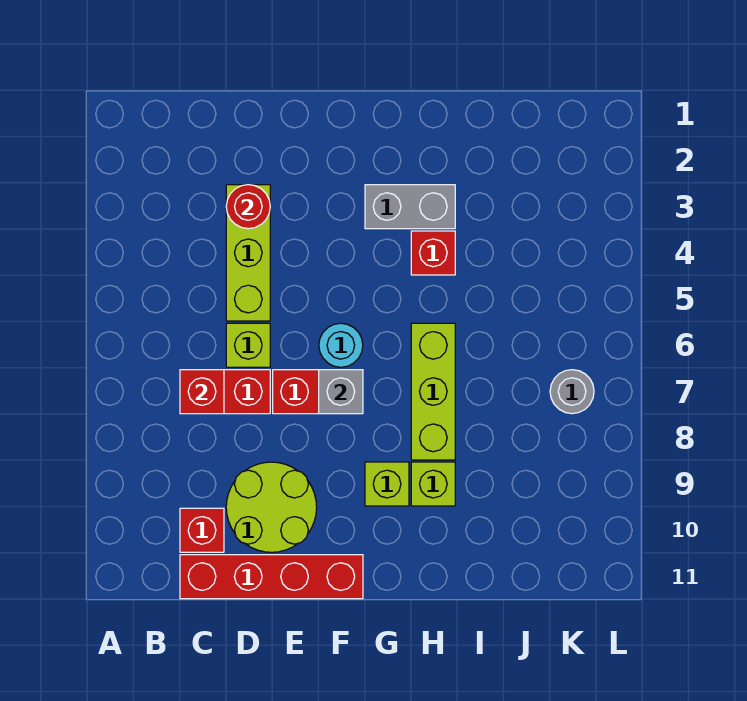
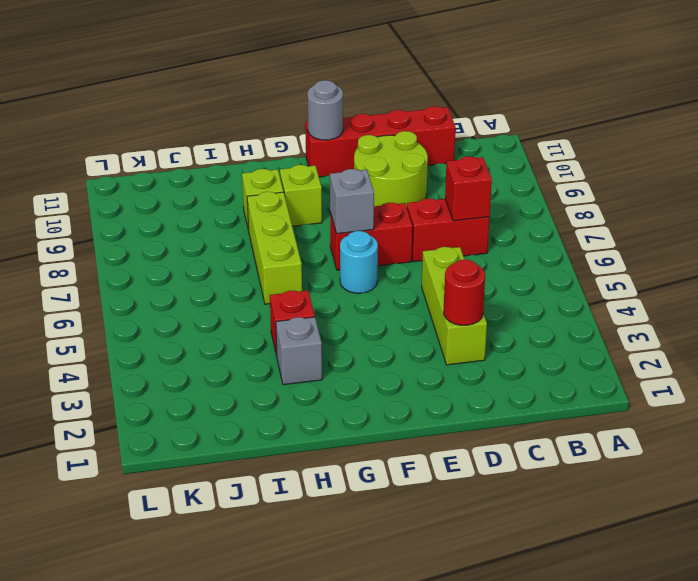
red 1x1 brick [180,508,224,552] -> none
lime 1x1 brick [226,323,270,367] -> none
grey 1x2 brick [365,185,455,229] -> grey 1x1 brick [276,317,322,385]
grey 1x1 round brick [550,370,594,414] -> grey 1x1 round brick moved to [308,80,343,140]

